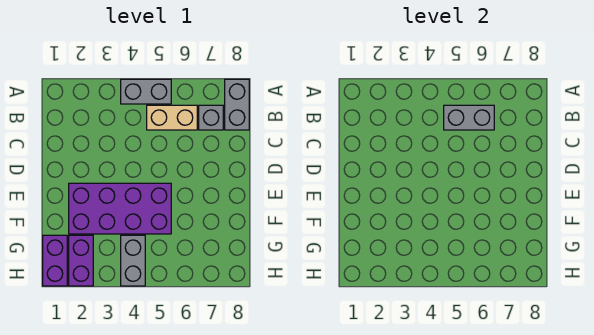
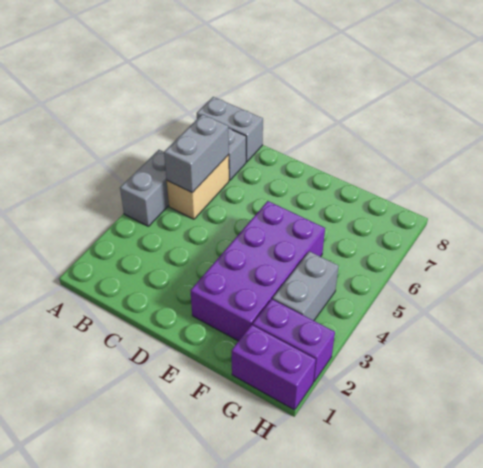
grey 1x2 brick [121,235,145,286] -> grey 1x2 brick turned to [273,251,339,321]

